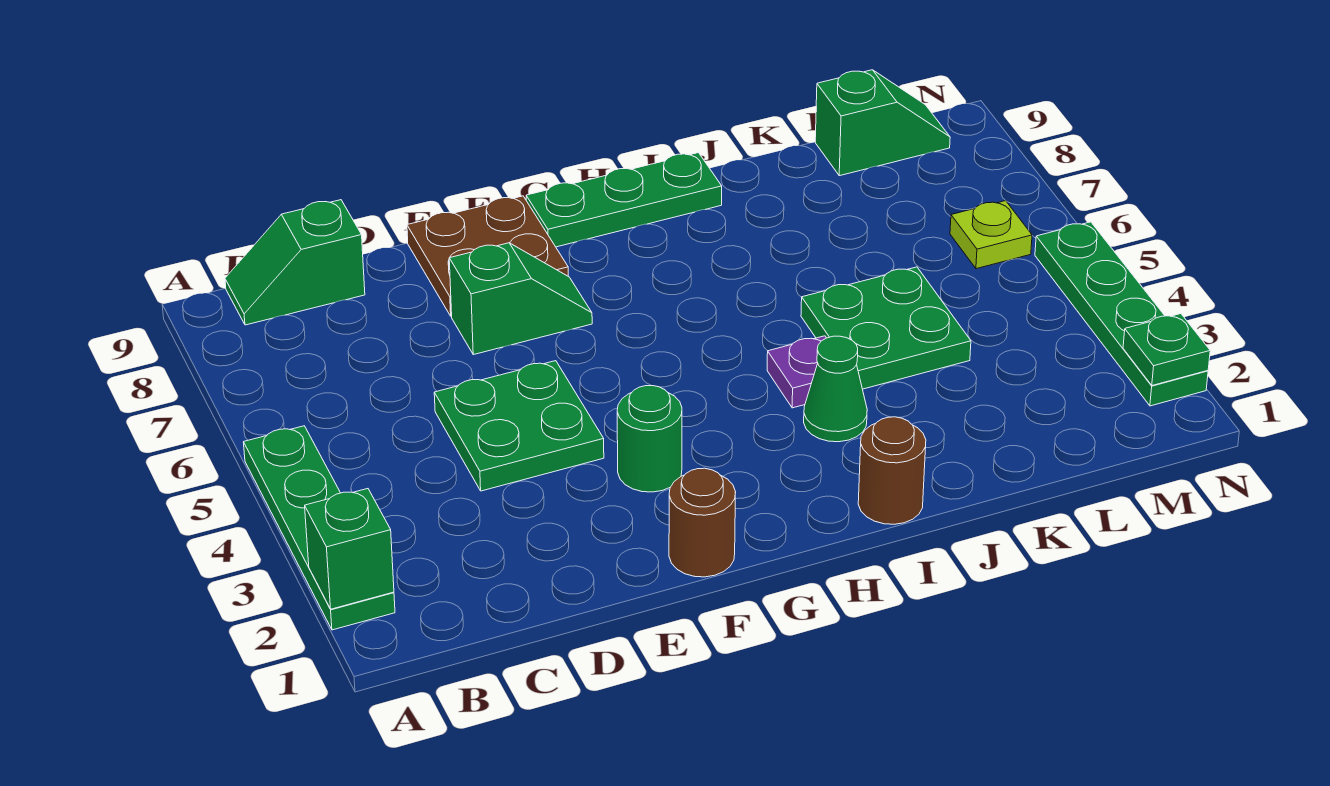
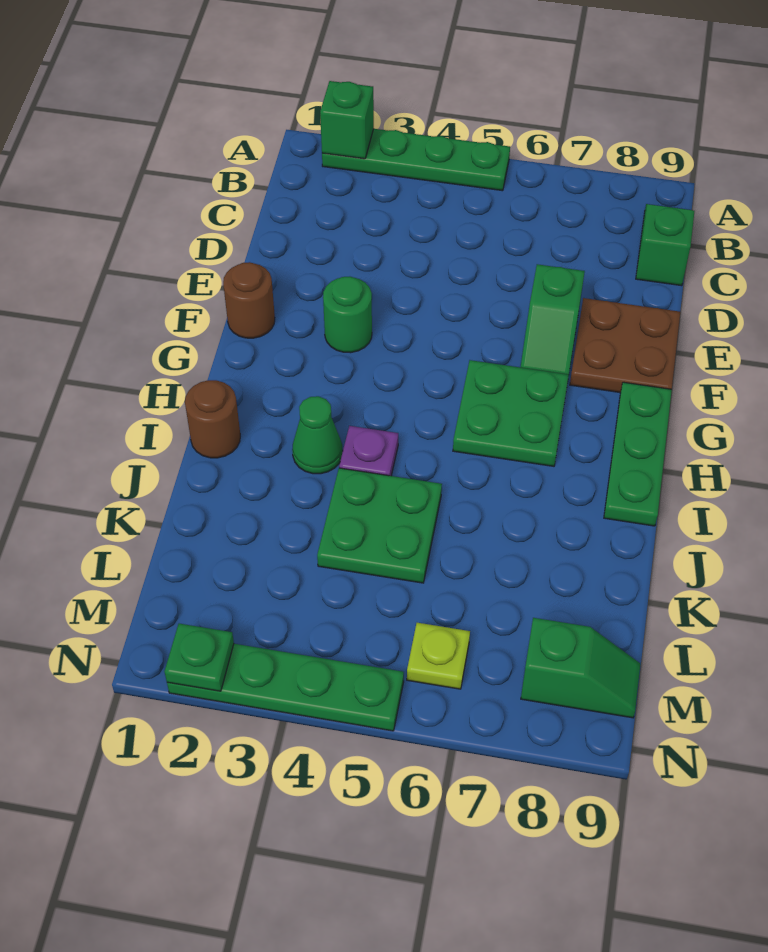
green 2x2 plate [434,361,604,491] -> green 2x2 plate moved to [453,360,569,466]
green 1x2 slope [815,70,950,176] -> green 1x2 slope turned to [521,618,640,718]

